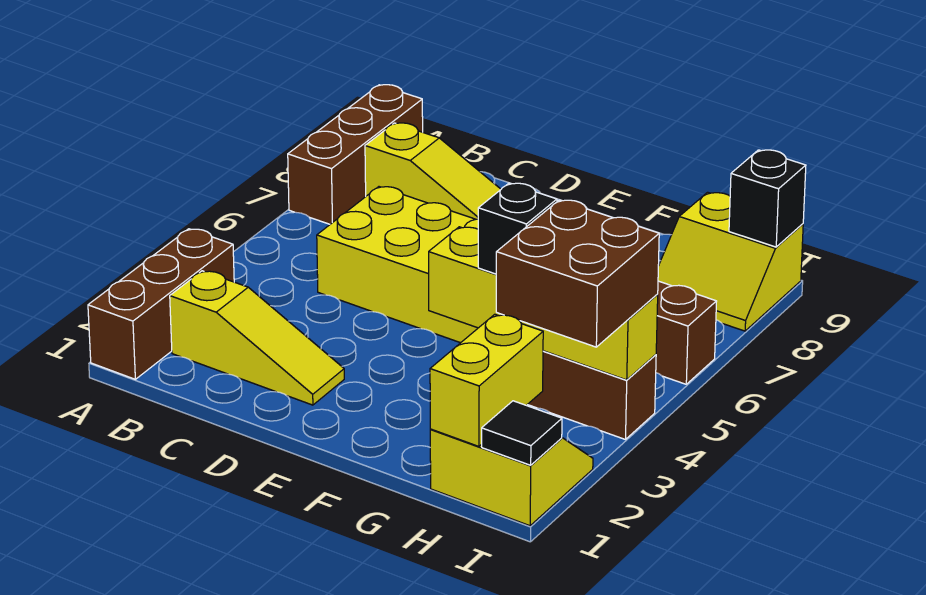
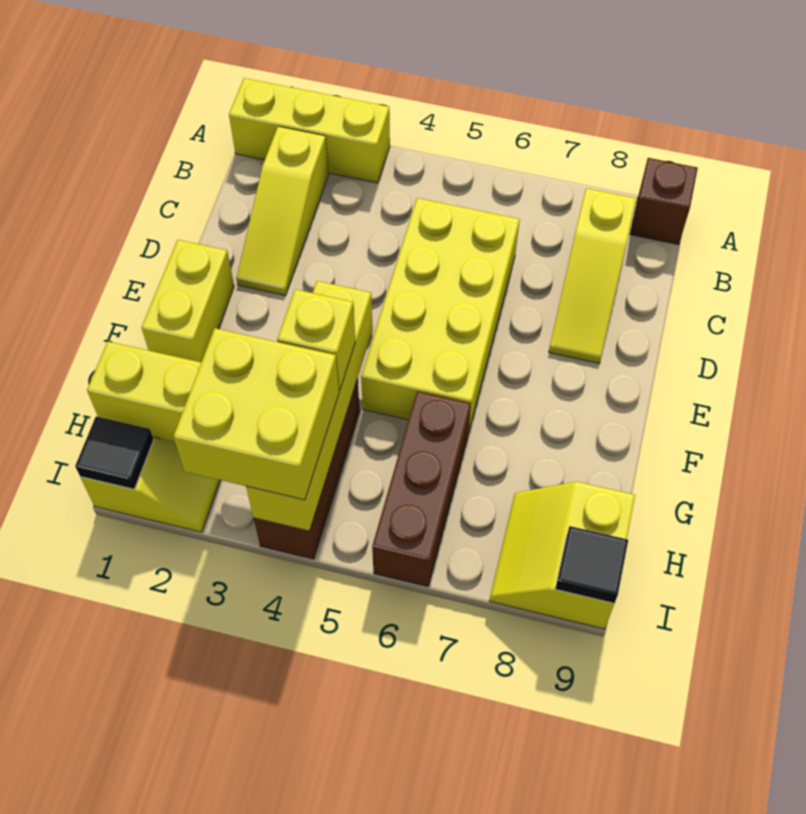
brown 1x3 brick [88,229,234,379] -> yellow 1x3 brick [229,78,390,183]
brown 1x3 brick [288,85,423,224] -> brown 1x1 brick [630,158,698,245]
none -> yellow 1x2 brick [142,240,234,362]
black 1x1 brick [478,183,557,274] -> yellow 1x1 brick [277,289,355,390]
brown 2x2 brick [496,200,659,347] -> yellow 2x2 brick [173,328,339,500]
black 1x1 brick [729,150,806,247] -> black 1x1 tile [555,526,628,603]

